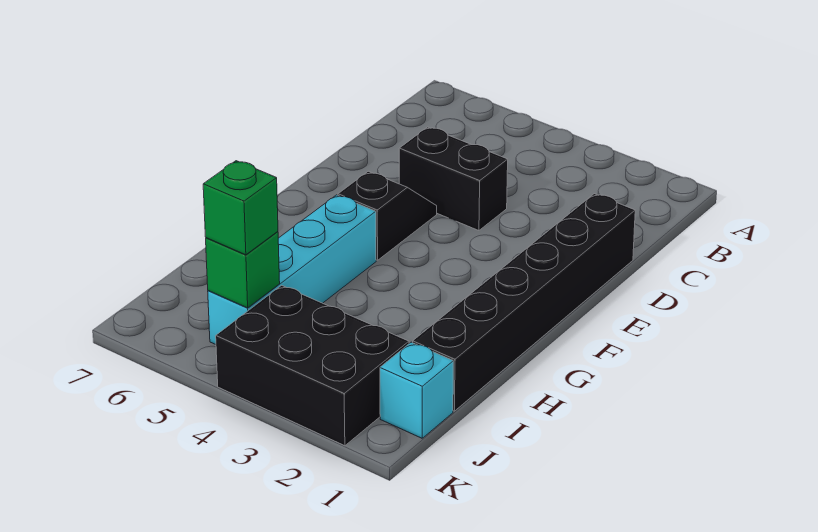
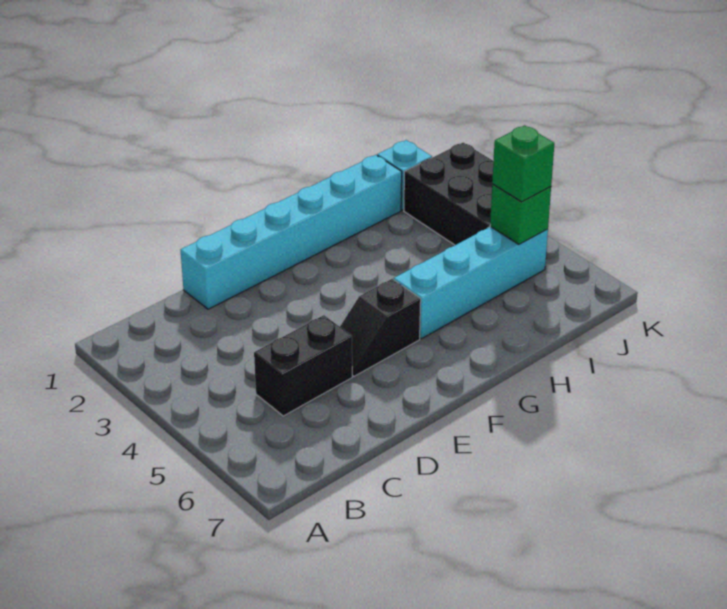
black 1x6 brick [413,194,635,411] -> cyan 1x6 brick [181,155,402,309]
black 1x2 brick [399,127,508,231] -> black 1x2 brick turned to [254,315,352,416]

